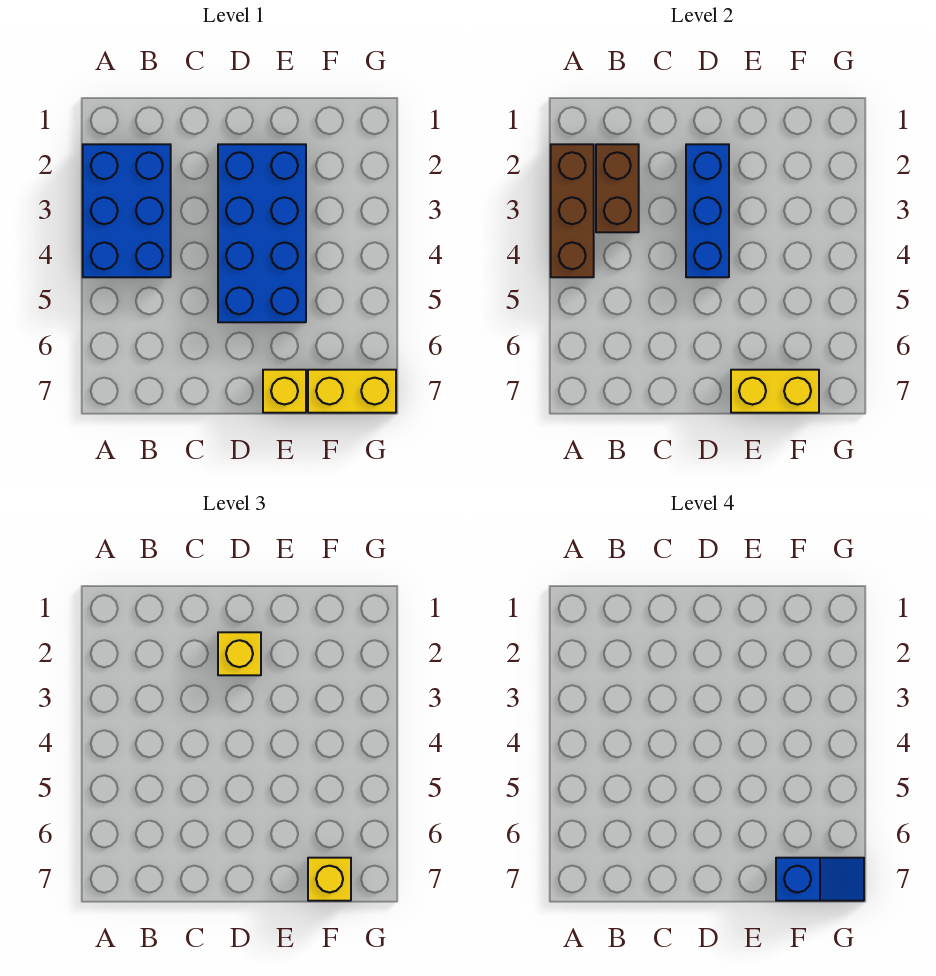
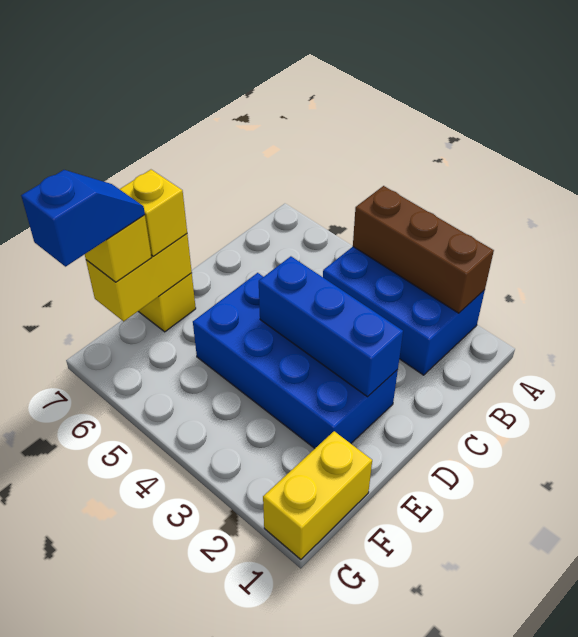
brown 1x2 brick [596,144,639,232] -> none
yellow 1x1 brick [218,632,261,675] -> yellow 1x1 brick moved to [120,170,187,256]
yellow 1x2 brick [308,370,396,413] -> yellow 1x2 brick moved to [263,431,372,560]
blue 1x2 slope [776,858,864,901] -> blue 1x2 slope turned to [21,170,145,267]

